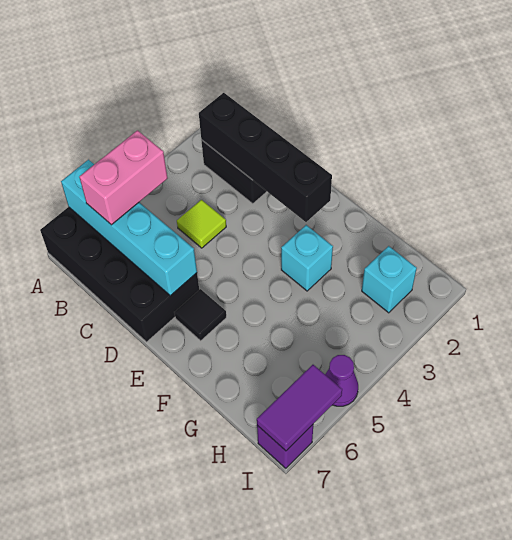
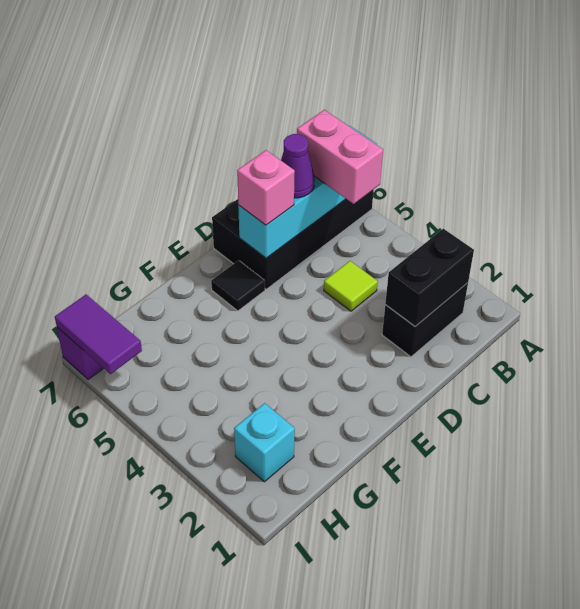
black 1x4 brick [199,93,332,222] -> black 1x2 brick [385,229,474,326]
none -> pink 1x1 brick [237,150,295,225]
cyan 1x1 brick [281,225,333,291] -> none
purple 1x1 cone [325,355,358,406] -> purple 1x1 cone moved to [281,134,315,198]

